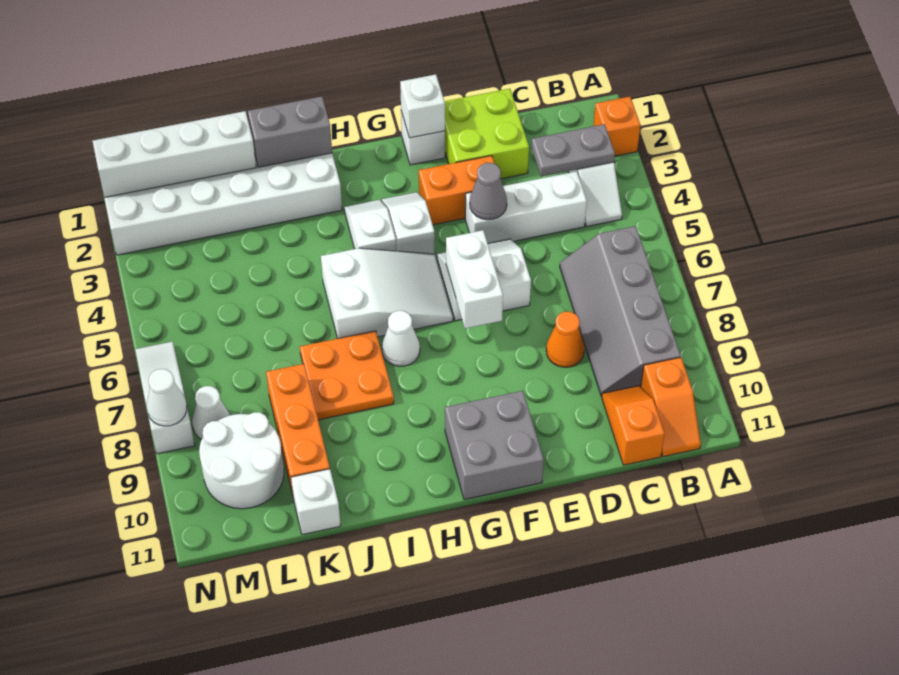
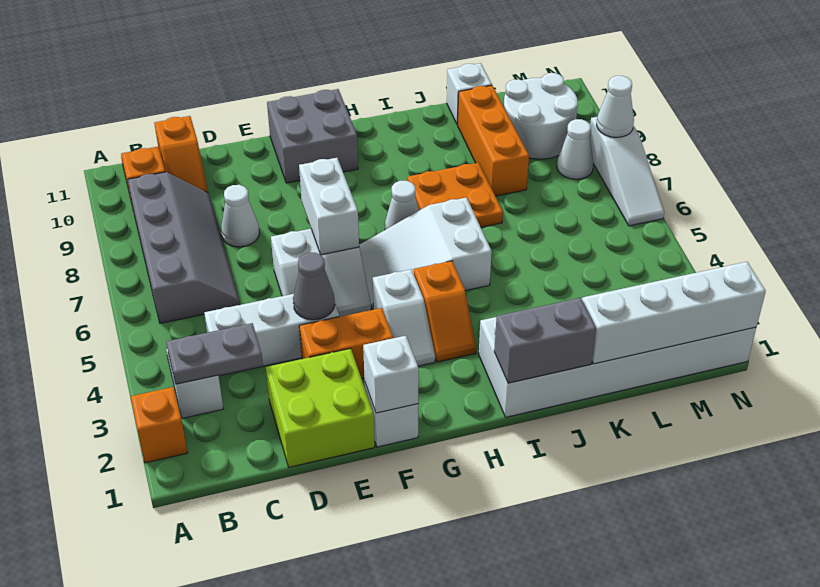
orange 1x1 cone [546,312,584,367] -> white 1x1 cone [221,185,259,247]
white 1x2 slope [344,200,396,251] -> orange 1x2 slope [414,261,476,362]

